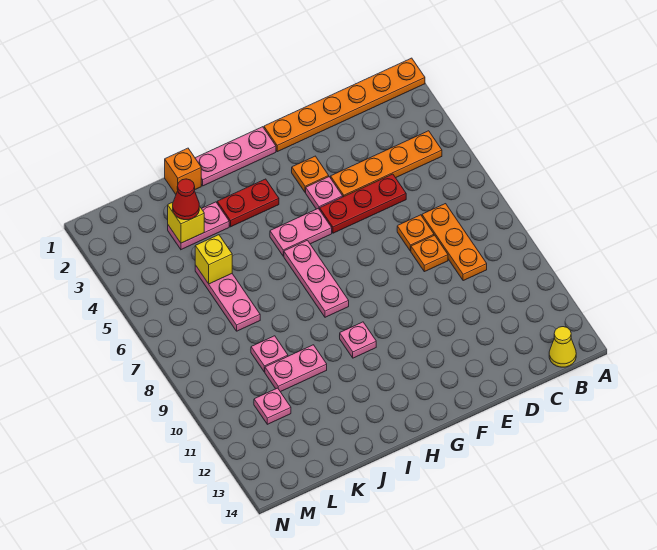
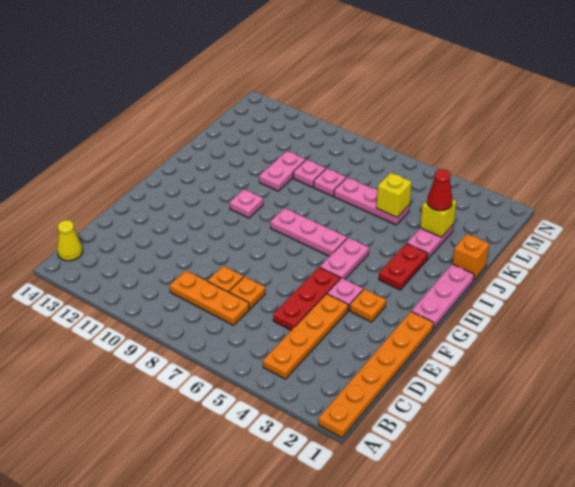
pink 1x1 plate [254,388,291,424] -> pink 1x1 plate moved to [314,168,346,196]

